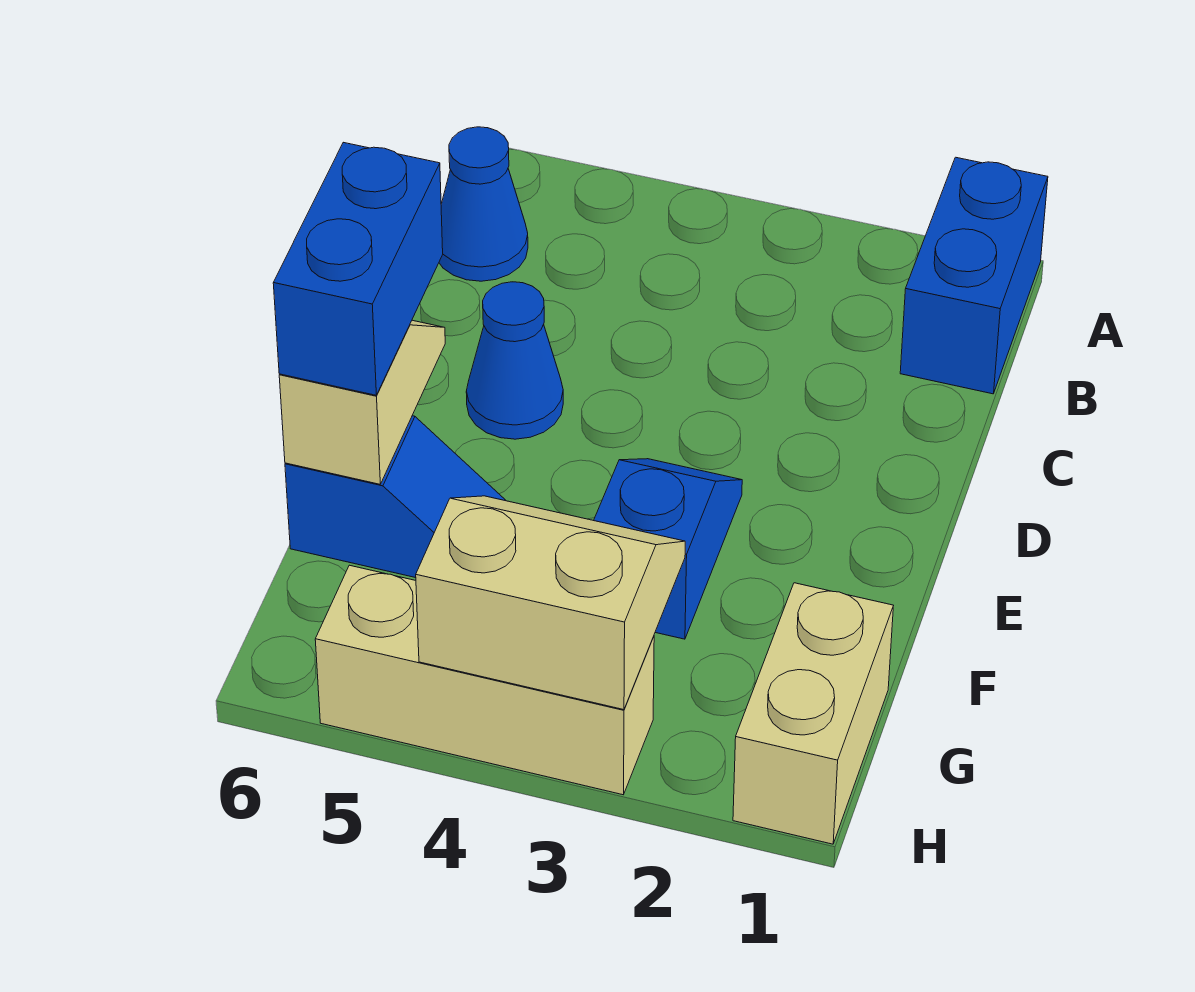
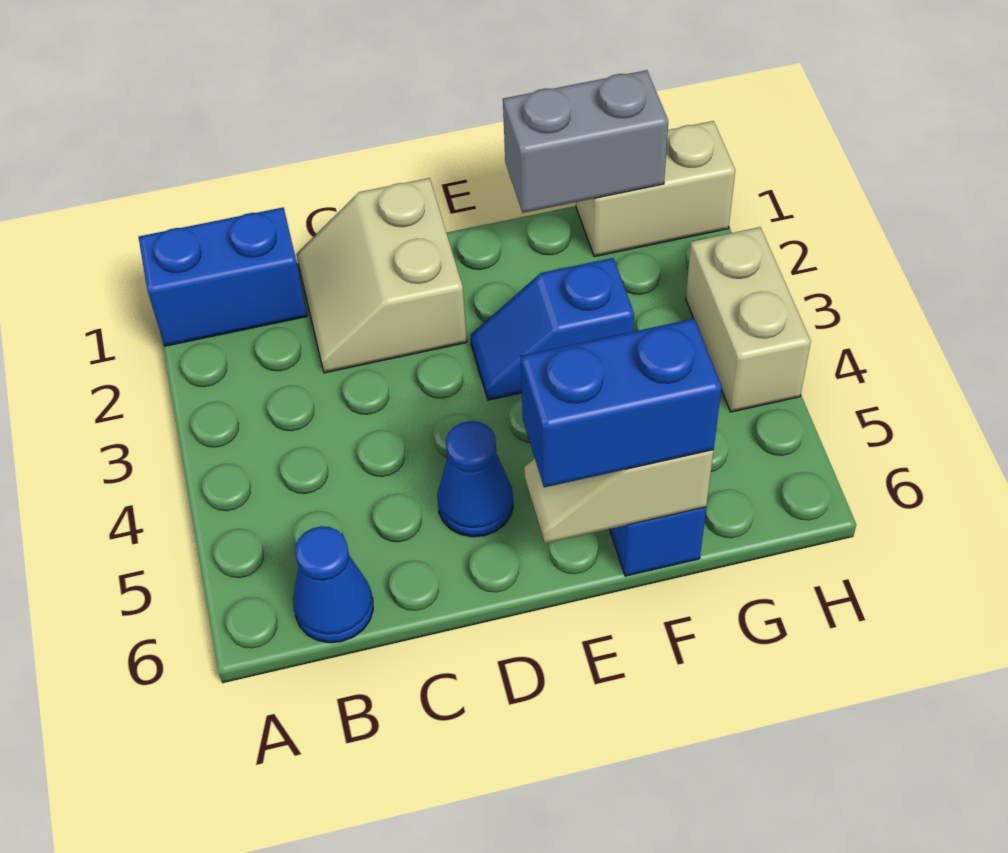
none -> grey 1x2 brick [503,70,668,213]
tan 2x2 slope [416,496,685,710] -> tan 2x2 slope moved to [297,178,467,373]
tan 1x3 brick [315,565,654,795] -> tan 1x2 brick [686,227,811,412]

